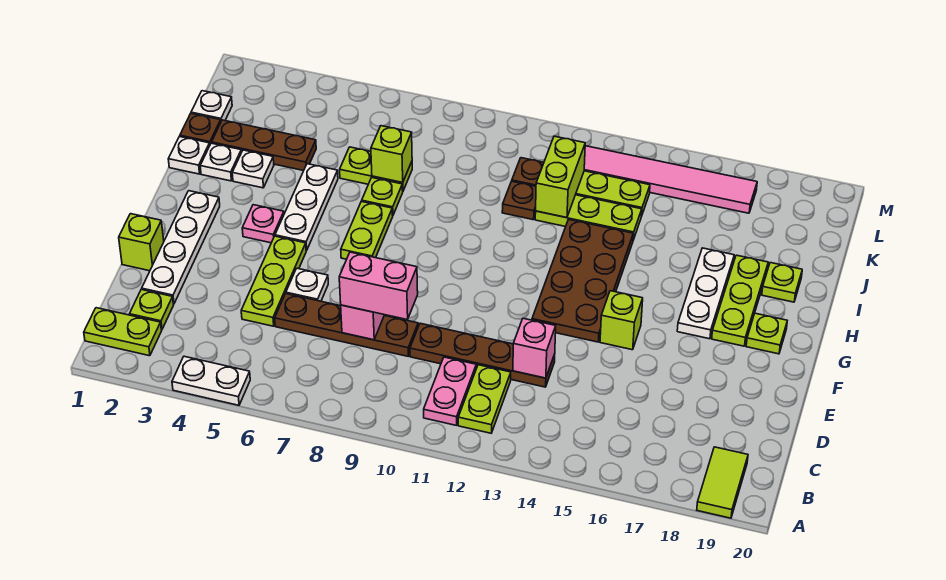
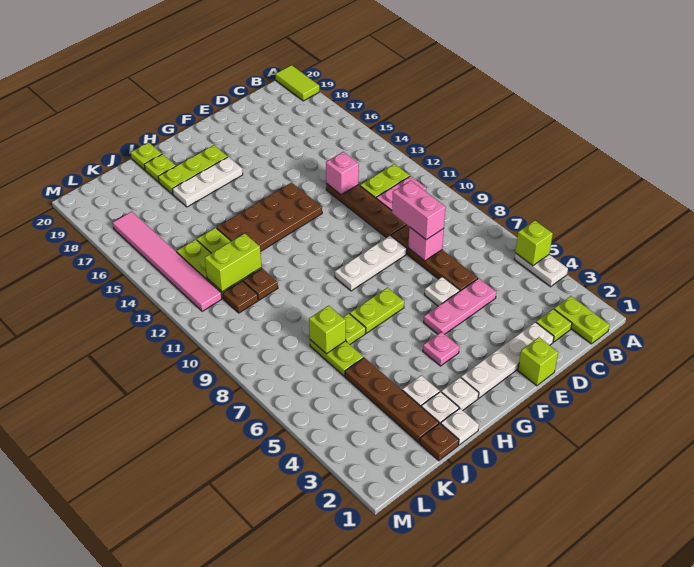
lime 1x2 tile [697,447,748,518] -> lime 1x2 tile turned to [275,65,319,101]
lime 1x3 plate [241,236,306,326] -> pink 1x3 plate [424,278,496,334]
lime 1x1 brick [600,291,643,350] -> lime 1x1 brick moved to [515,221,553,266]
white 1x3 plate [275,164,338,251] -> white 1x3 plate moved to [335,235,407,291]
lime 1x1 plate [746,313,787,354] -> lime 1x1 plate moved to [131,142,162,170]
brown 1x3 plate [212,120,316,171] -> brown 1x4 plate [345,358,439,443]
white 1x1 plate [191,91,232,121] -> white 1x1 plate moved to [441,377,479,410]

